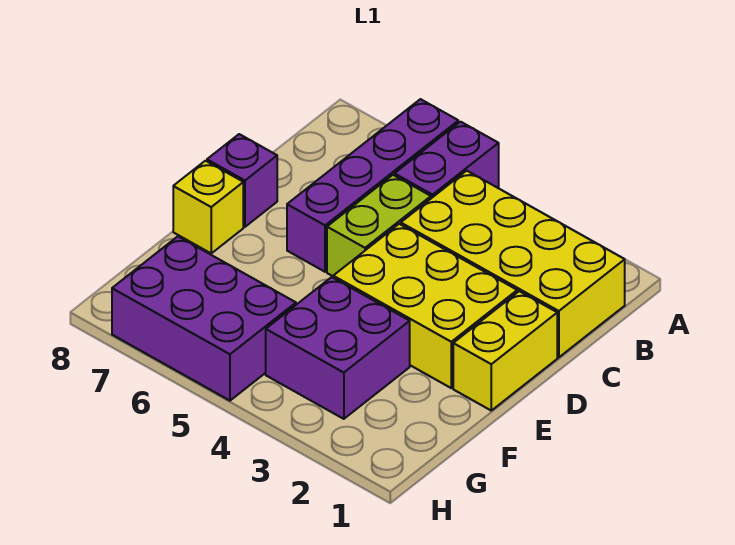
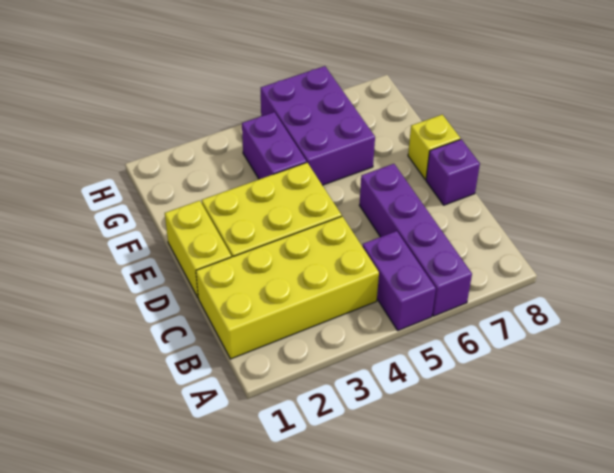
lime 1x2 brick [327,175,431,276] -> none
purple 2x2 brick [266,277,410,419] -> purple 1x2 brick [242,112,307,179]
purple 2x3 brick [112,237,296,401] -> purple 2x3 brick turned to [261,66,375,185]

